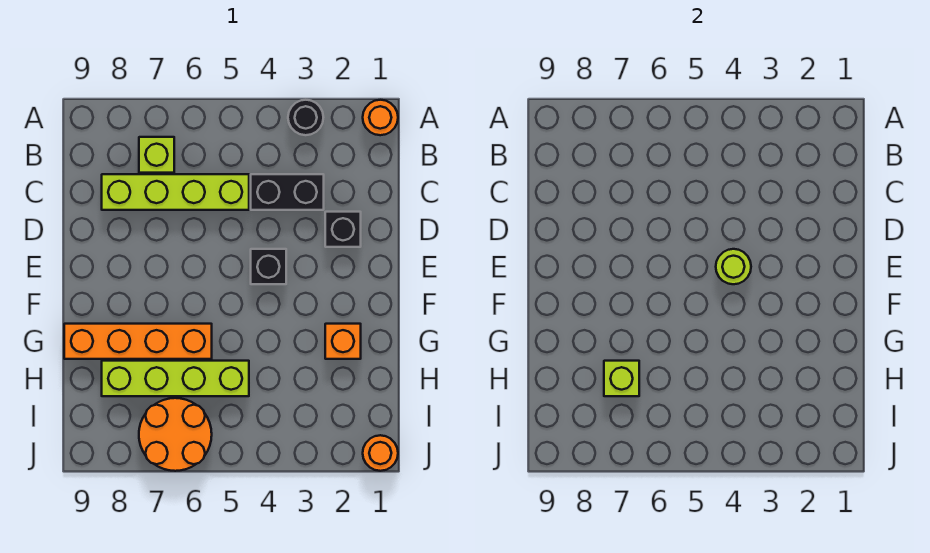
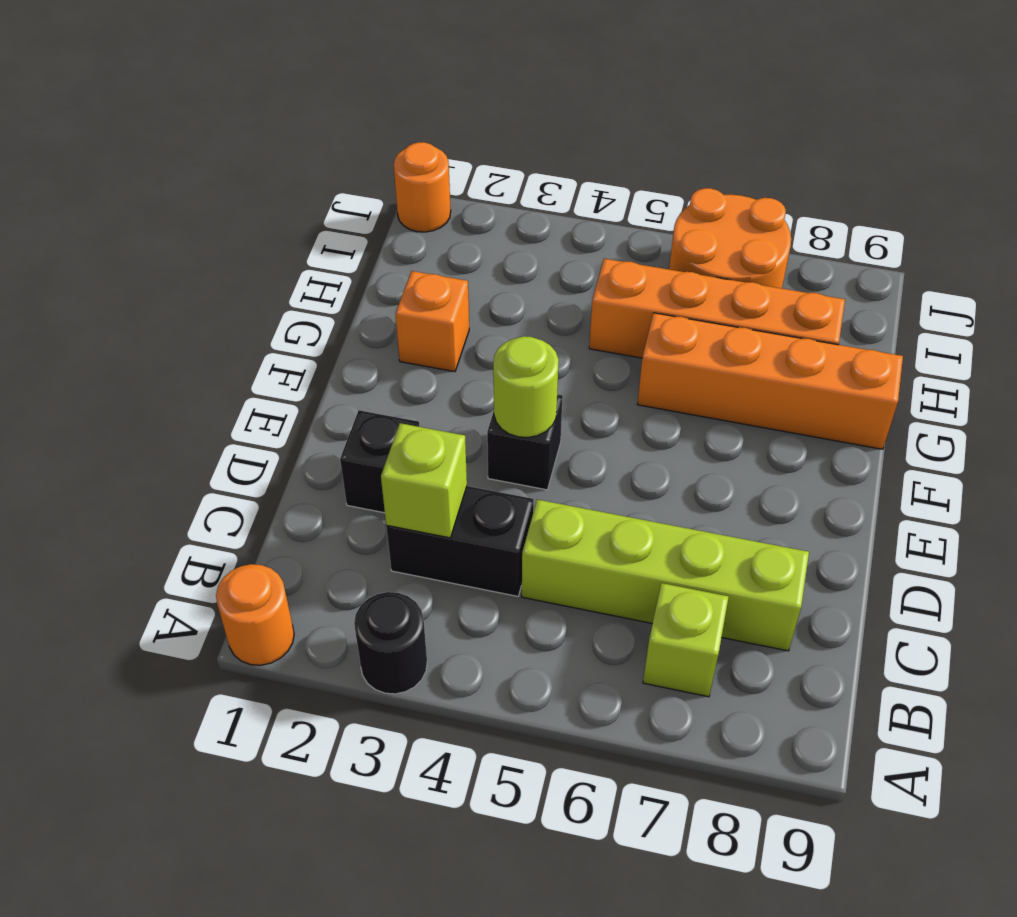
lime 1x4 brick [102,361,249,396] -> orange 1x4 brick [589,259,845,358]
lime 1x1 brick [604,361,639,396] -> lime 1x1 brick moved to [381,423,467,538]

